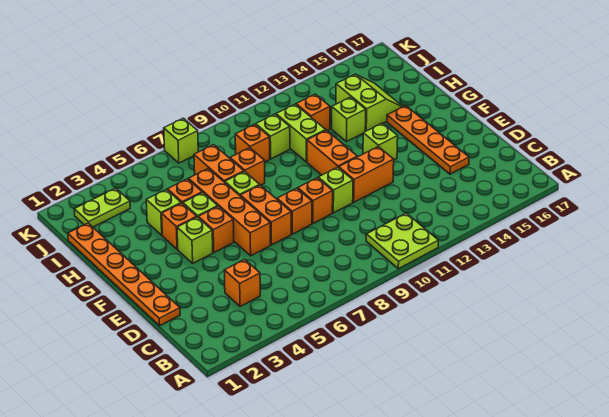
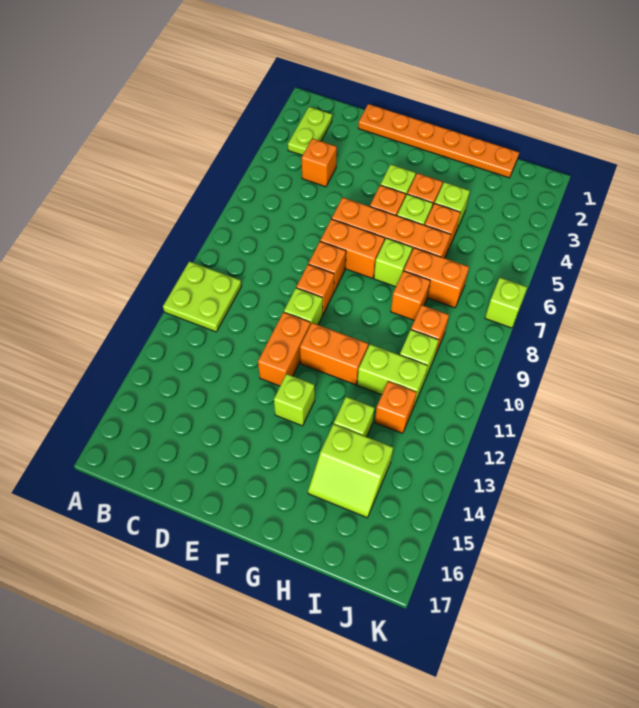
orange 1x4 plate [387,106,469,174] -> none
lime 1x2 plate [74,188,130,227] -> lime 1x2 plate moved to [288,107,332,155]

